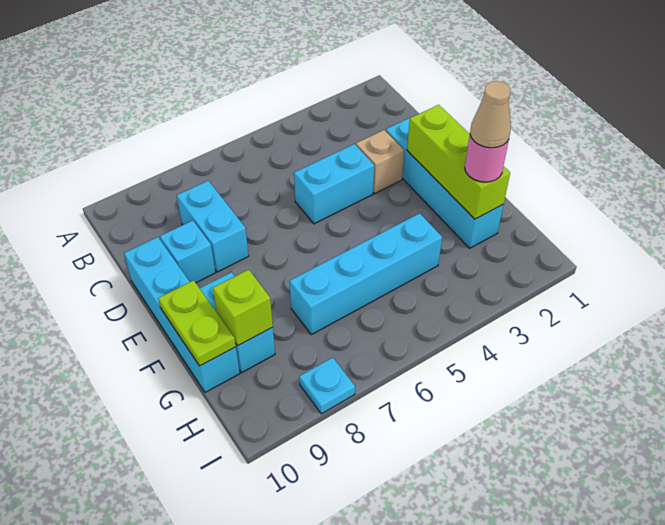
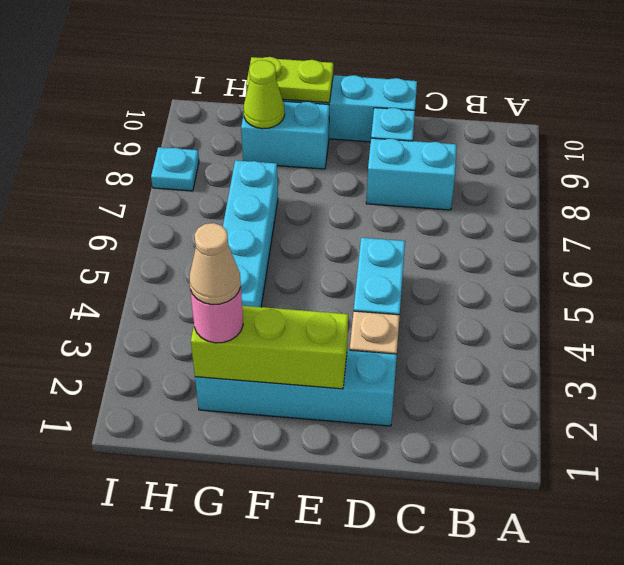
lime 1x1 brick [213,270,273,346] -> lime 1x1 cone [244,60,285,129]

